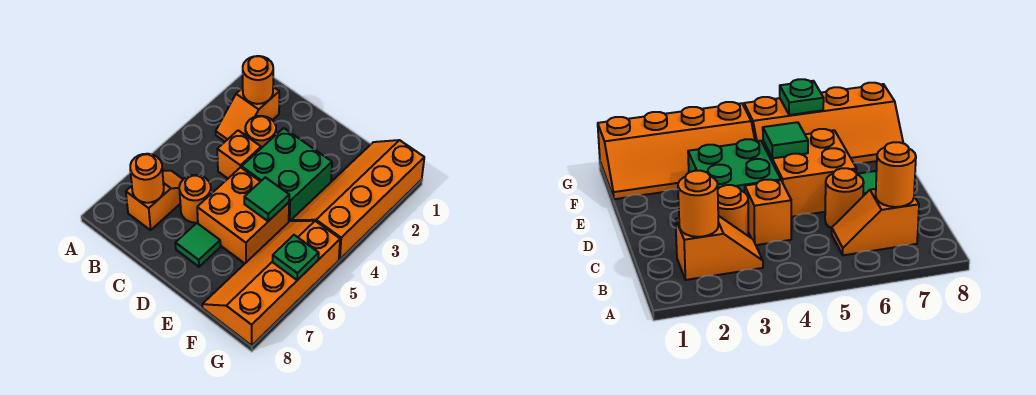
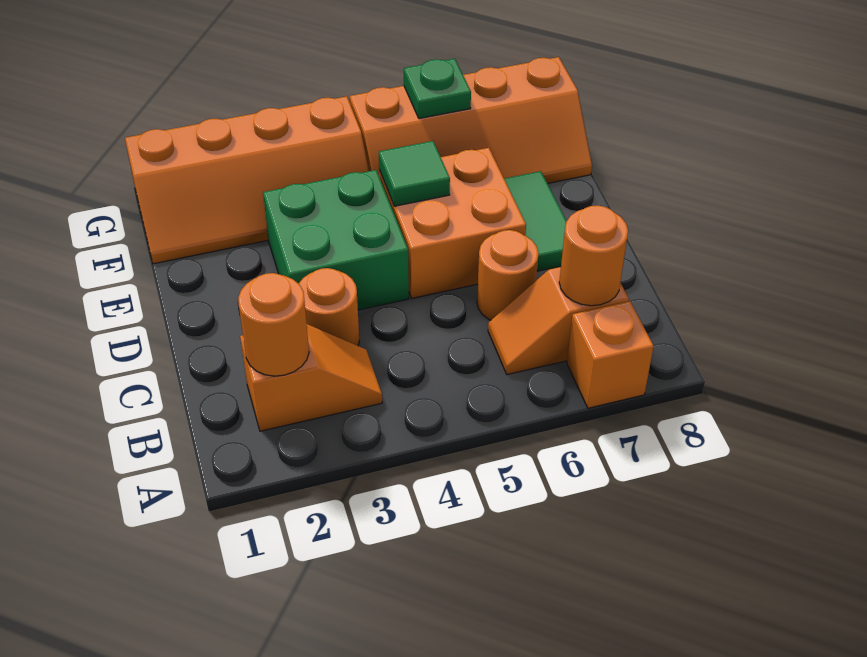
orange 1x1 brick [217,131,261,178] -> orange 1x1 brick moved to [567,301,654,408]
green 1x1 tile [175,223,220,267] -> green 1x2 tile [504,171,566,271]

